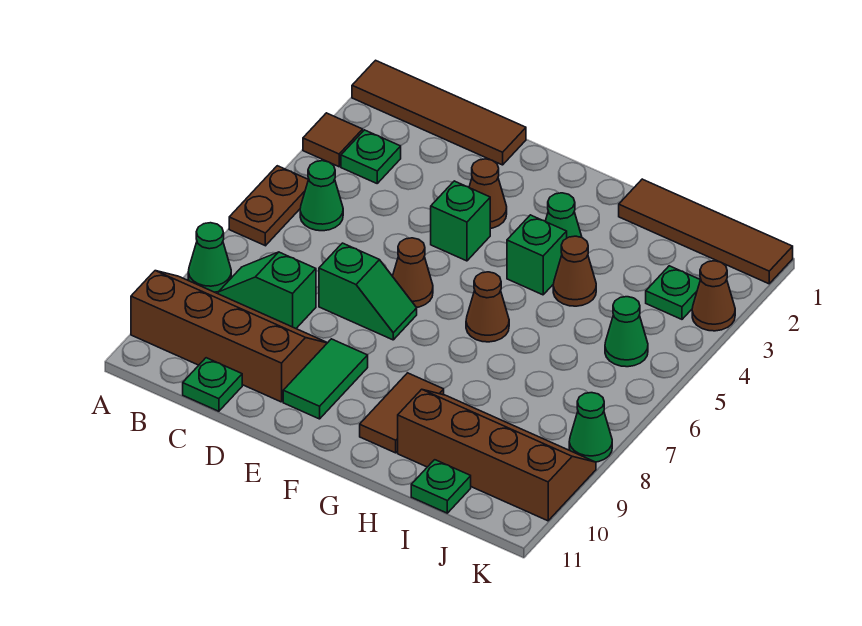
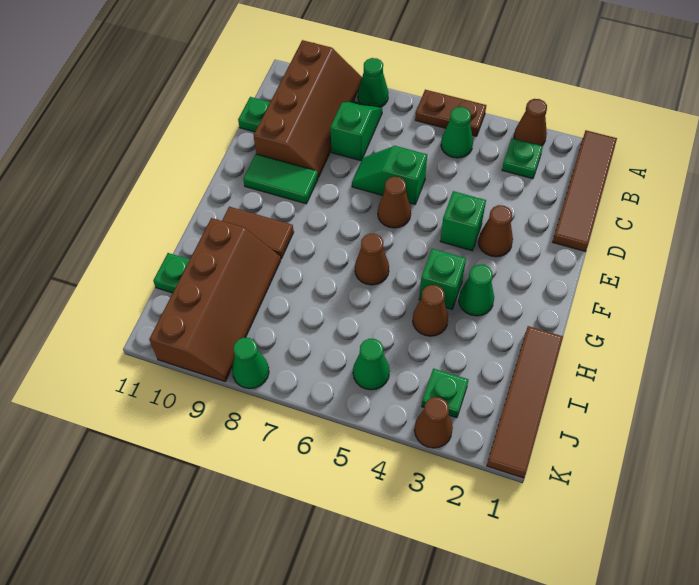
brown 1x1 tile [303,113,363,167] -> brown 1x1 cone [514,99,547,146]
green 1x2 slope [319,243,417,340] -> green 1x2 slope turned to [352,146,427,204]

